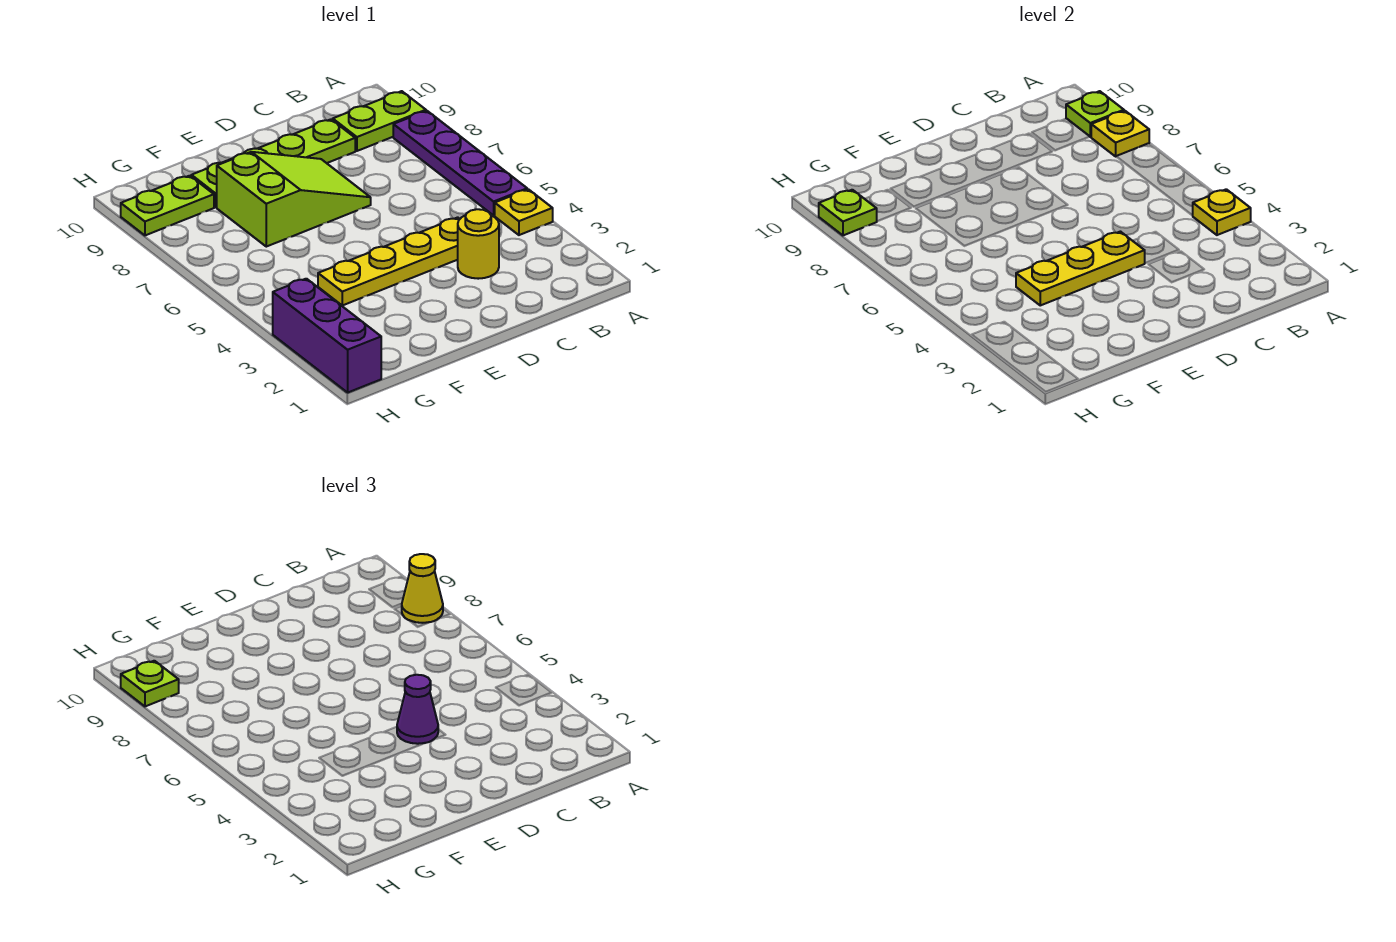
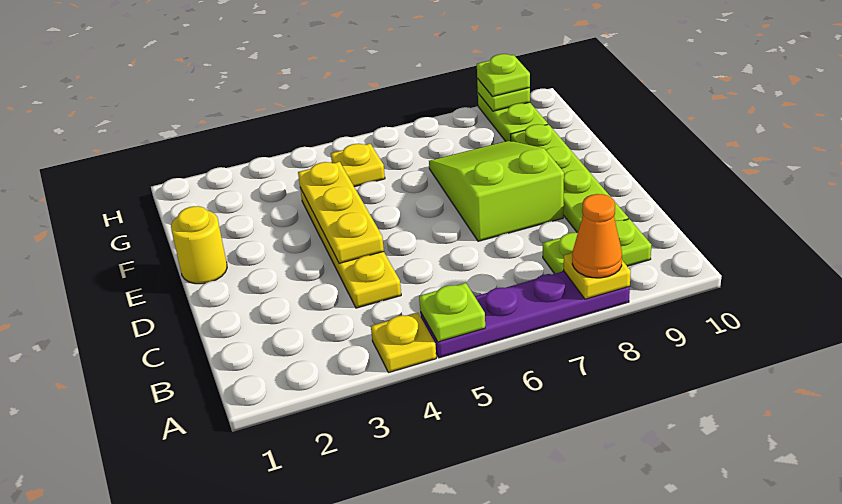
yellow 1x1 plate [1192,189,1251,235] -> yellow 1x1 plate moved to [331,143,385,187]
yellow 1x1 cone [402,554,443,623] -> orange 1x1 cone [572,194,622,278]
lime 1x2 plate [333,91,426,151] -> lime 1x2 plate turned to [543,219,651,274]
lime 1x1 plate [1066,91,1124,137] -> lime 1x1 plate moved to [419,283,485,342]
yellow 1x1 round brick [458,209,499,279] -> yellow 1x1 round brick moved to [171,206,227,284]
purple 1x1 cone [397,675,438,744] -> none
lime 2x3 slope [217,152,371,247] -> lime 2x3 slope turned to [429,141,564,241]
purple 1x3 brick [273,279,381,392] -> none

